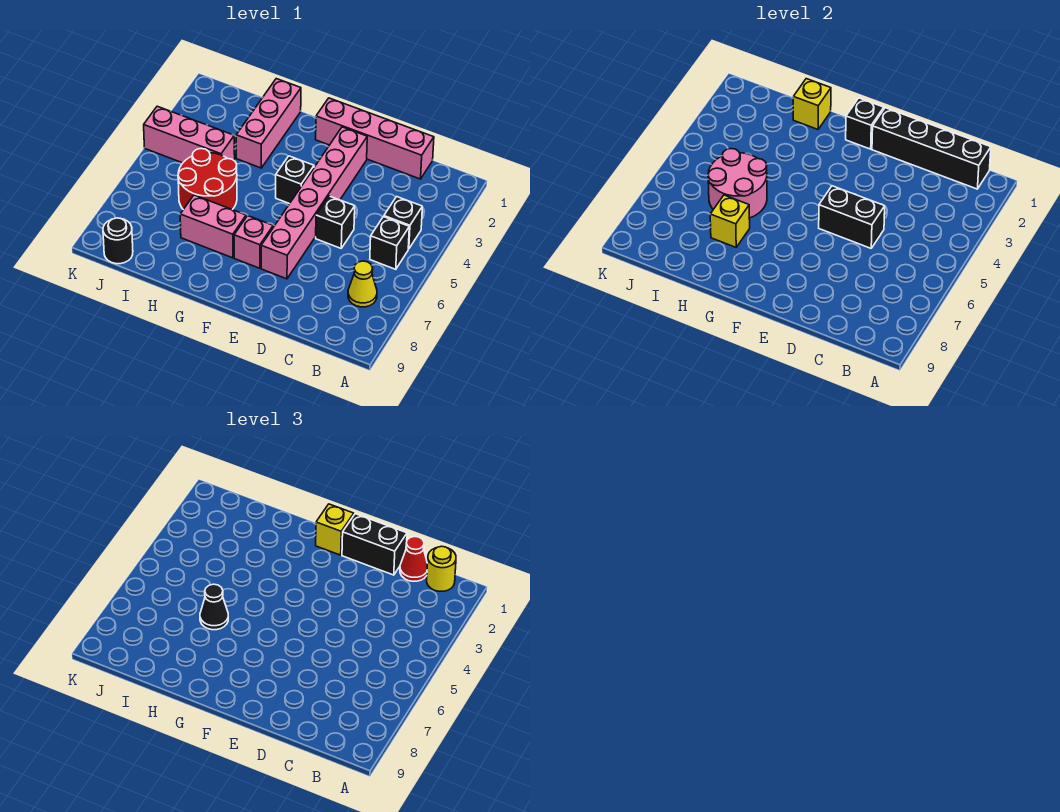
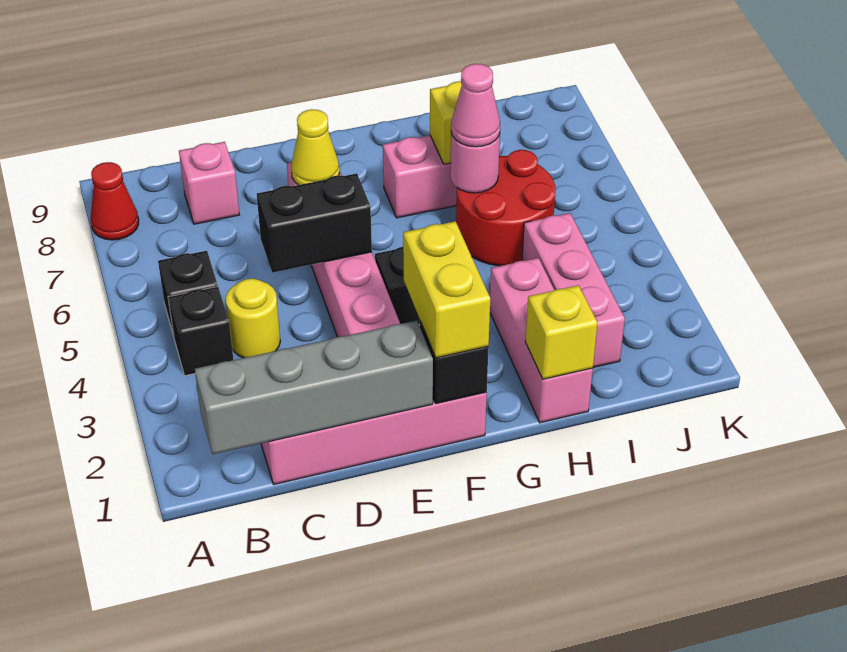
black 1x4 brick [872,108,991,189] -> grey 1x4 brick [195,320,433,454]
yellow 1x1 round brick [427,546,456,591] -> yellow 1x1 round brick moved to [226,279,280,358]
yellow 1x1 cone [348,261,377,307] -> yellow 1x1 cone moved to [291,109,339,185]
red 1x1 cone [400,536,427,581] -> red 1x1 cone moved to [91,162,139,240]
black 1x2 brick [342,514,407,575] -> none
black 1x1 brick [316,196,355,248] -> none
yellow 1x1 brick [316,504,354,555] -> yellow 1x2 brick [403,221,490,358]
pink 1x1 brick [234,216,273,268] -> pink 1x1 brick moved to [179,142,239,224]
pink 2x2 round brick [708,149,767,218] -> pink 1x1 round brick [450,132,500,193]
black 1x1 cone [200,584,228,630] -> pink 1x1 cone [451,64,500,147]
pink 1x3 brick [144,106,235,163] -> pink 1x3 brick turned to [522,213,625,367]
black 1x1 round brick [103,218,133,264] -> none

